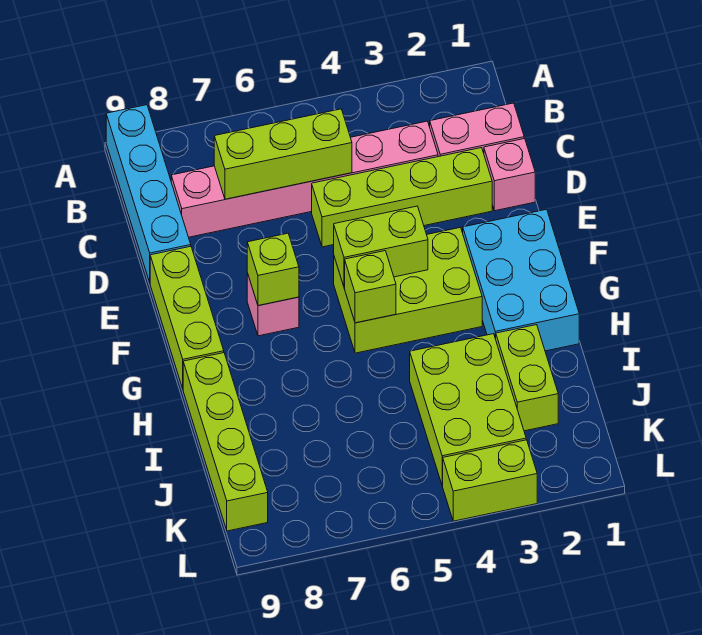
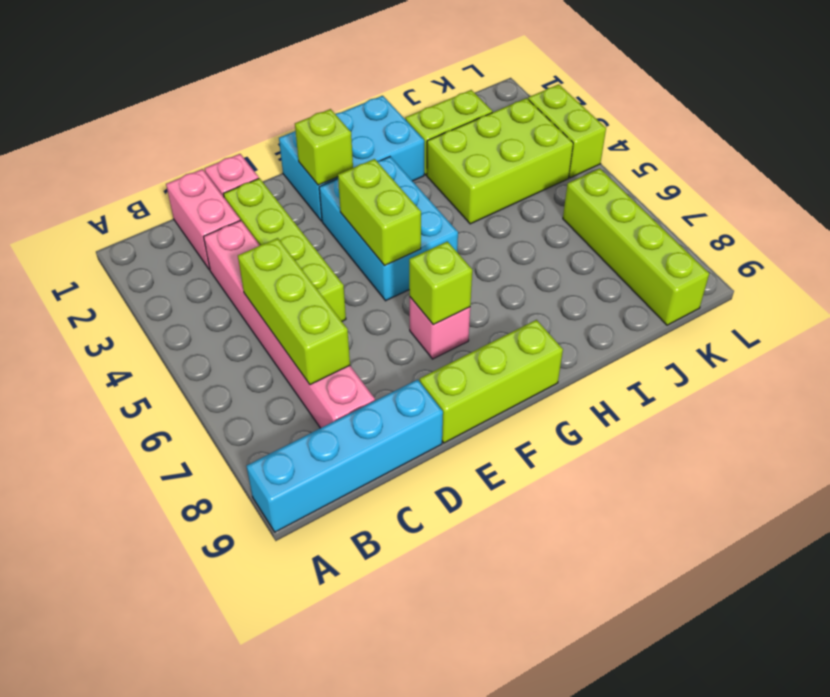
lime 2x3 brick [334,227,482,353] -> cyan 2x3 brick [319,157,458,301]
lime 1x1 brick [345,251,396,323] -> lime 1x1 brick moved to [295,109,353,185]
lime 1x4 brick [183,353,268,531] -> lime 1x4 brick turned to [563,168,709,325]

